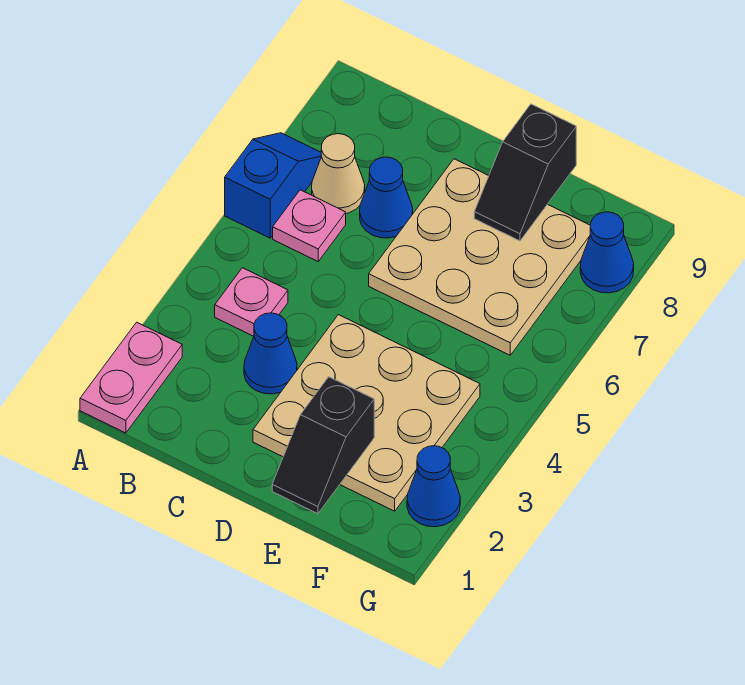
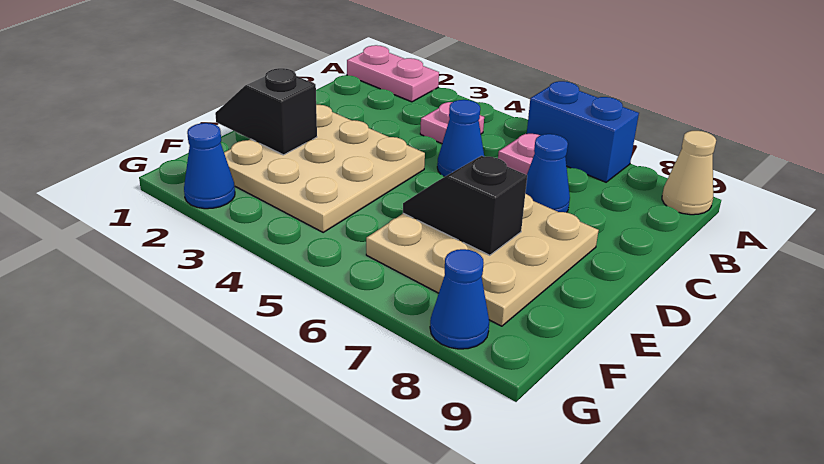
blue 1x2 slope [225,133,321,238] -> blue 1x2 brick [527,81,639,182]
tan 1x1 cone [312,134,365,213] -> tan 1x1 cone moved to [662,131,716,215]
blue 1x1 cone [244,313,297,394] -> blue 1x1 cone moved to [437,100,484,177]
black 1x2 slope [474,104,576,241] -> black 1x2 slope moved to [403,156,527,255]

